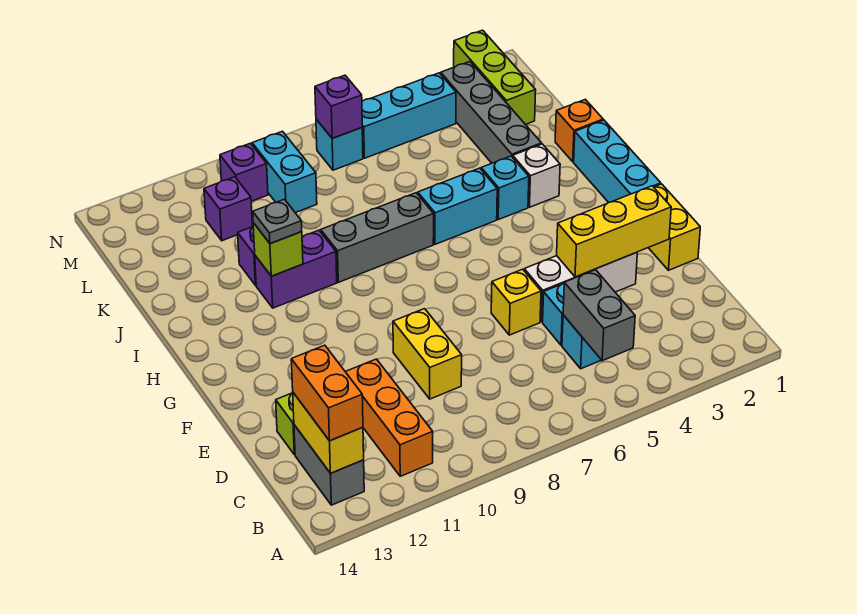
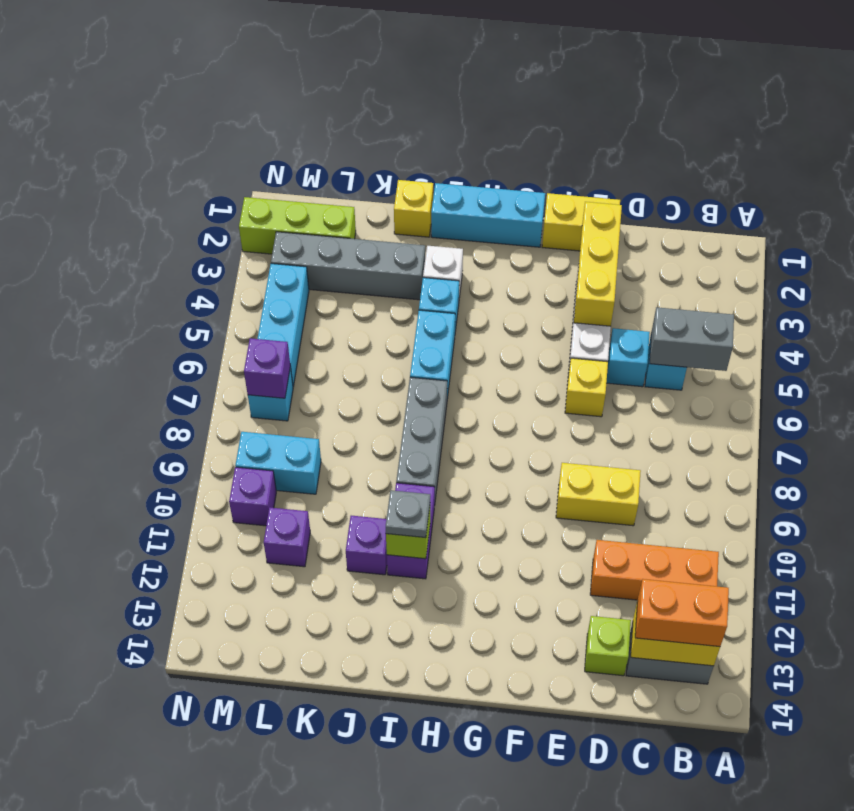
orange 1x1 brick [555,99,603,162] -> yellow 1x1 brick [394,180,433,237]

